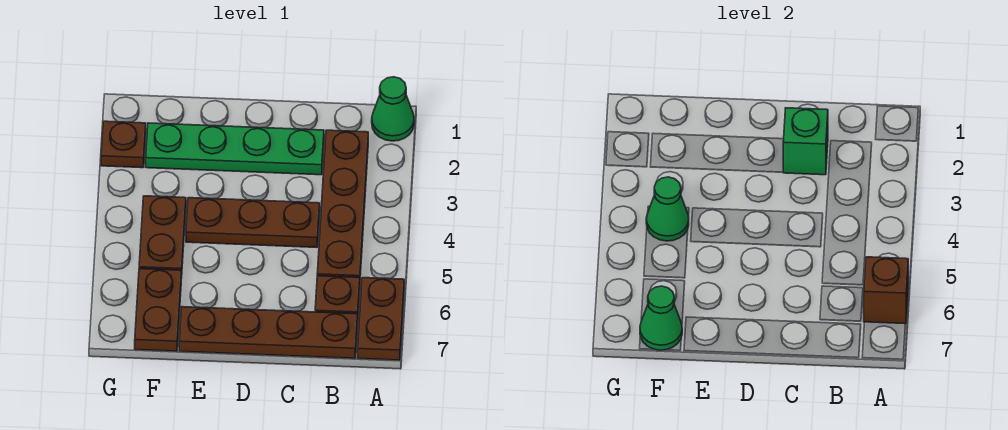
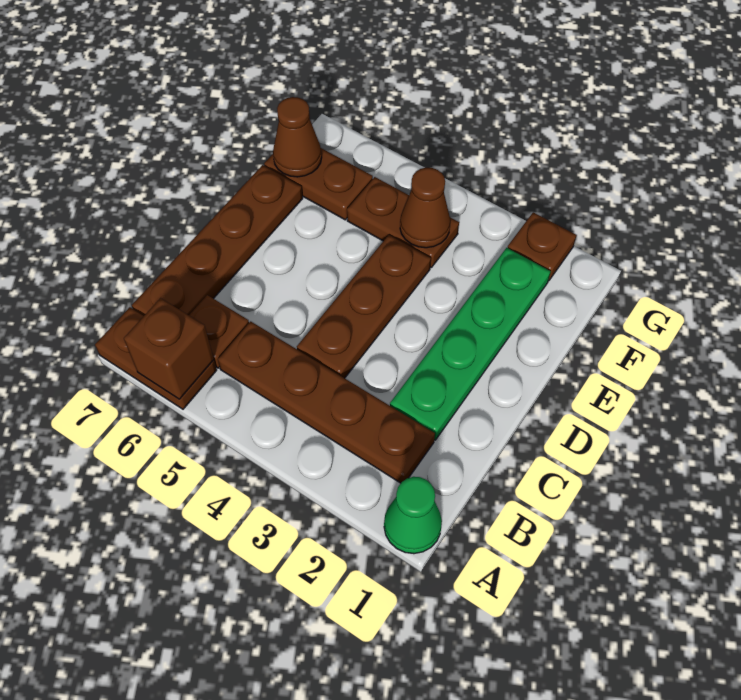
green 1x1 brick [783,108,828,175] -> none
green 1x1 cone [646,177,689,241] -> brown 1x1 cone [400,168,450,248]
green 1x1 cone [640,286,682,350] -> brown 1x1 cone [273,97,322,177]

